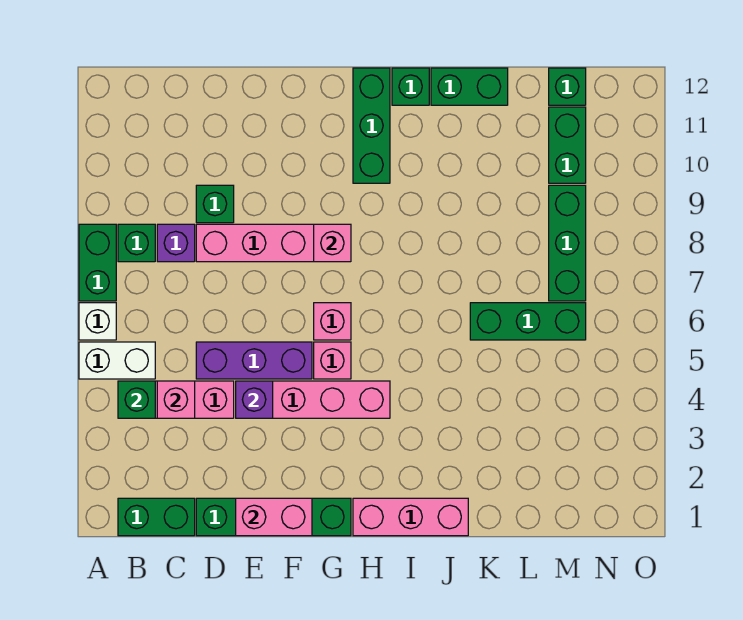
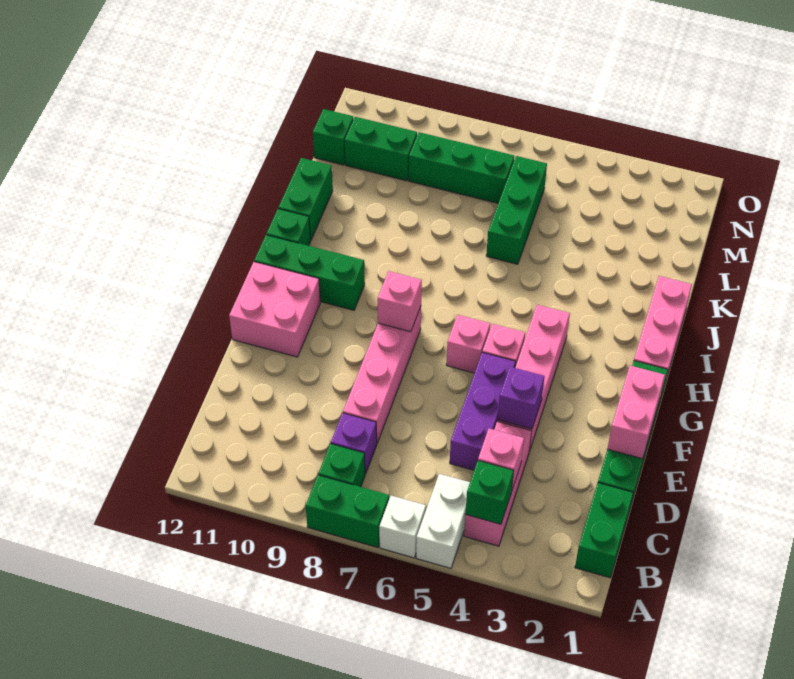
green 1x1 brick [196,185,234,223] -> none
none -> pink 2x2 brick [229,262,320,357]

